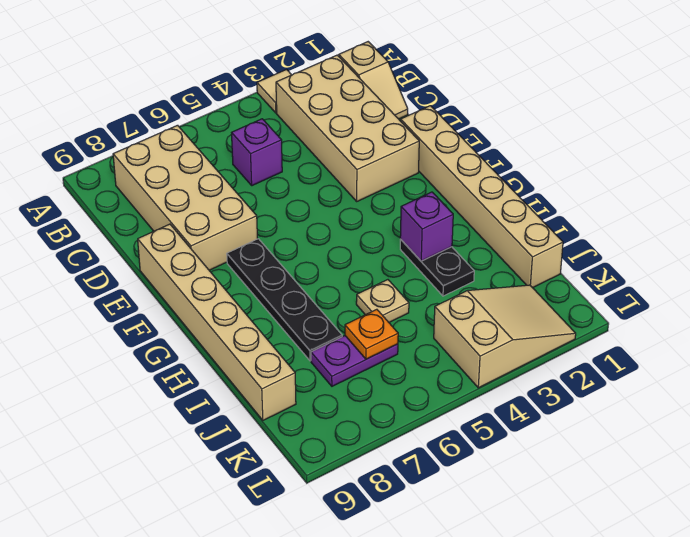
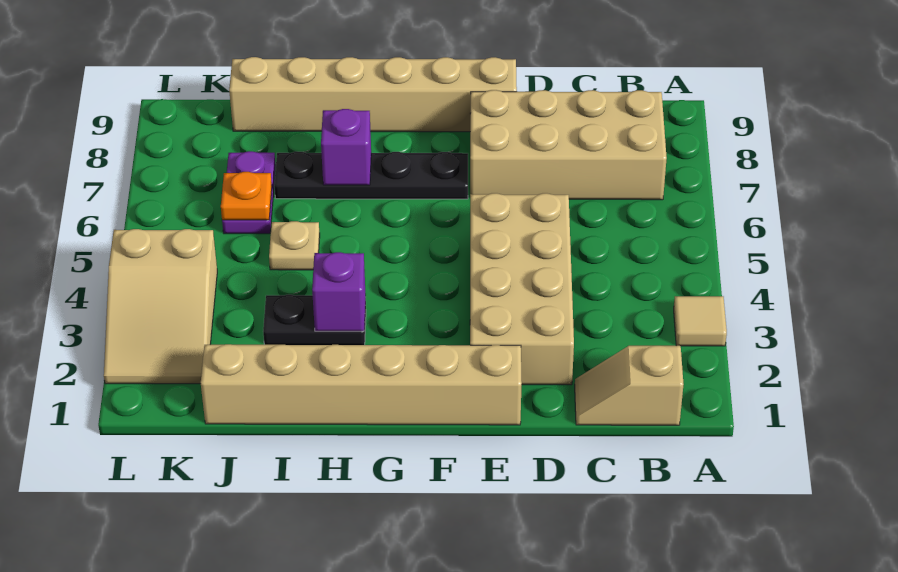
tan 2x4 brick [276,55,419,201] -> tan 2x4 brick turned to [470,193,574,385]
purple 1x1 brick [232,119,282,186] -> purple 1x1 brick moved to [321,109,371,185]

